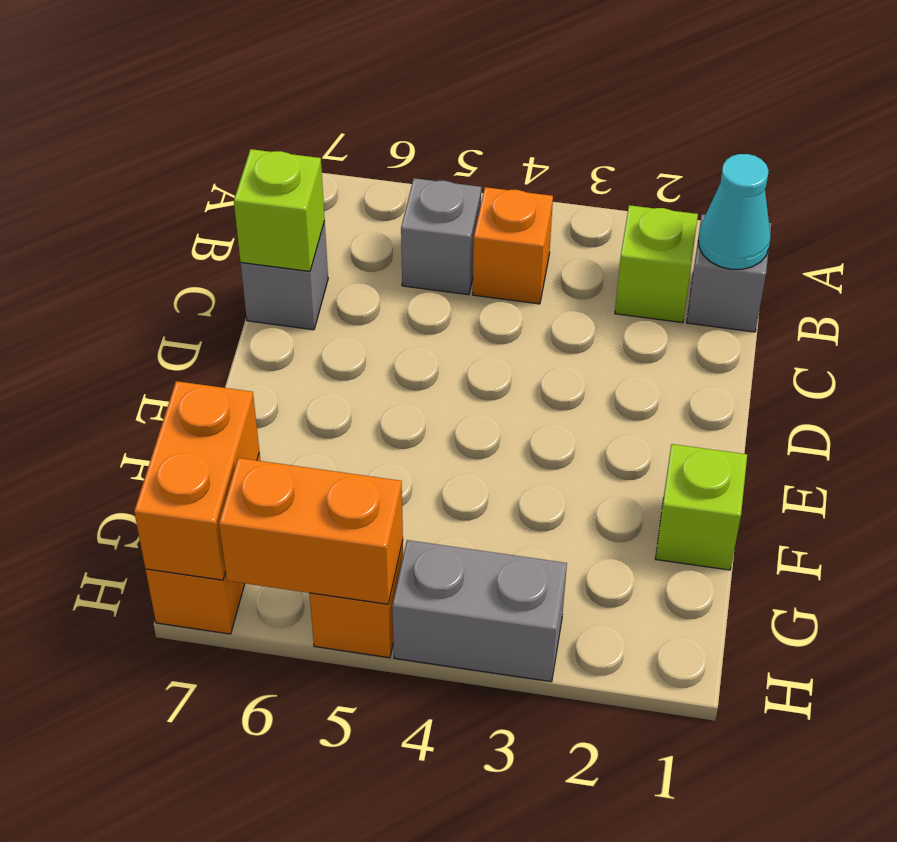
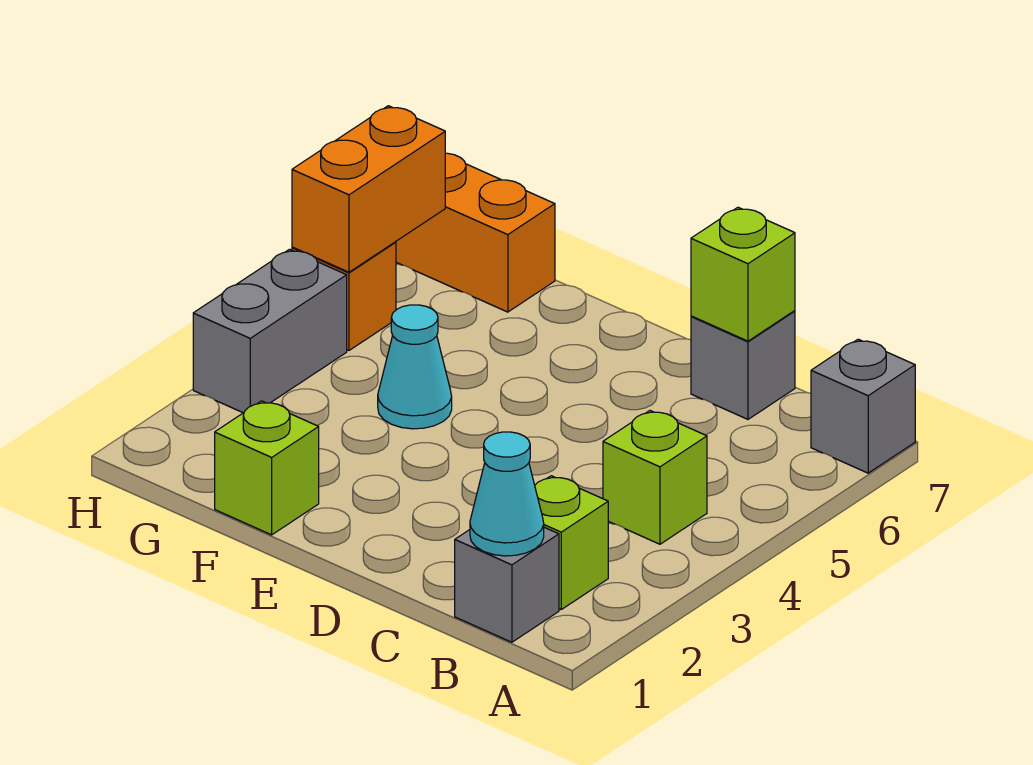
orange 1x1 brick [473,187,553,304] -> lime 1x1 brick [603,411,707,544]
grey 1x1 brick [401,178,481,295] -> grey 1x1 brick moved to [811,339,915,473]
none -> cyan 1x1 cone [378,305,452,429]
orange 1x2 brick [134,381,259,580] -> none

